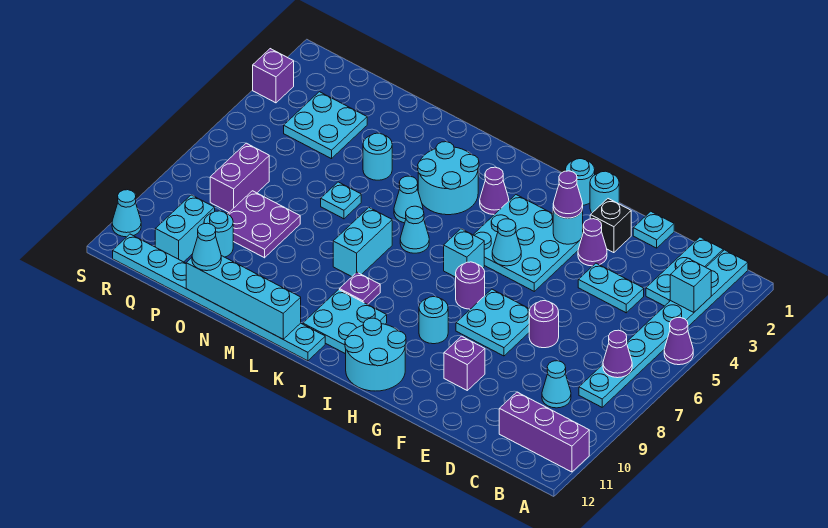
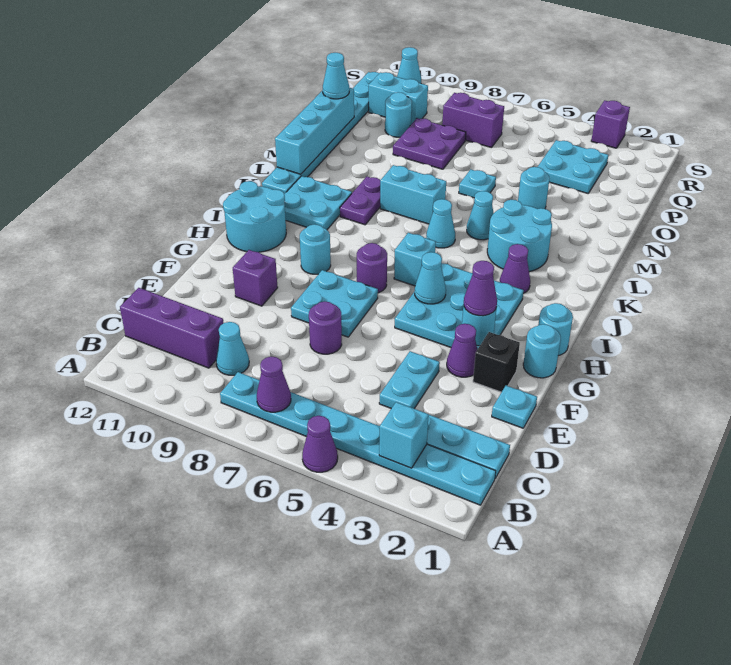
purple 1x3 brick [499,392,589,472] -> purple 1x3 brick turned to [120,288,224,368]
purple 1x1 plate [339,272,380,305] -> purple 1x2 plate [340,177,380,225]

